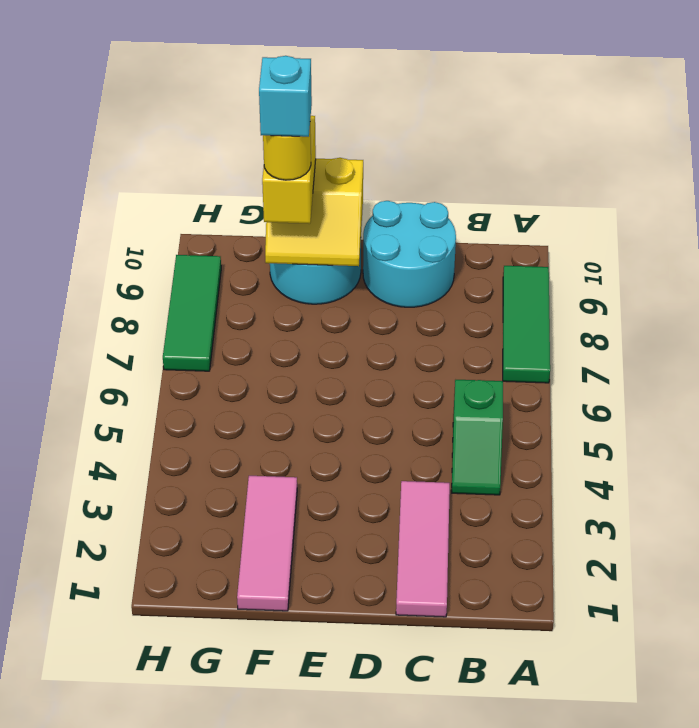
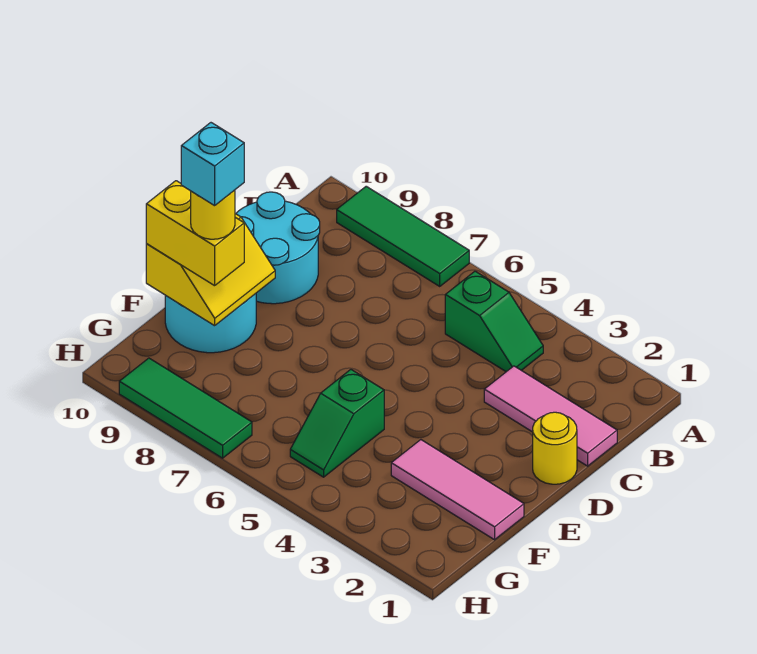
none -> yellow 1x1 round brick [533,412,577,484]
none -> green 1x2 slope [290,370,384,477]

